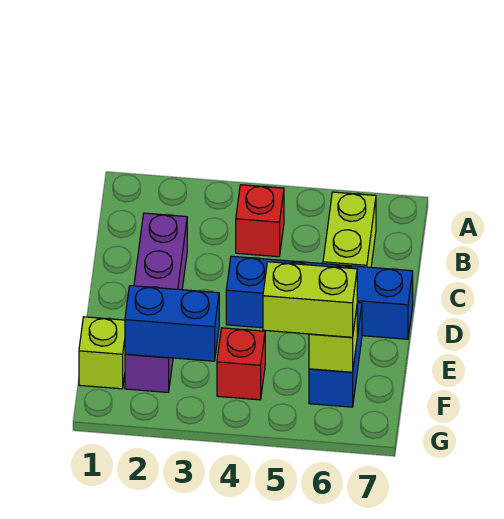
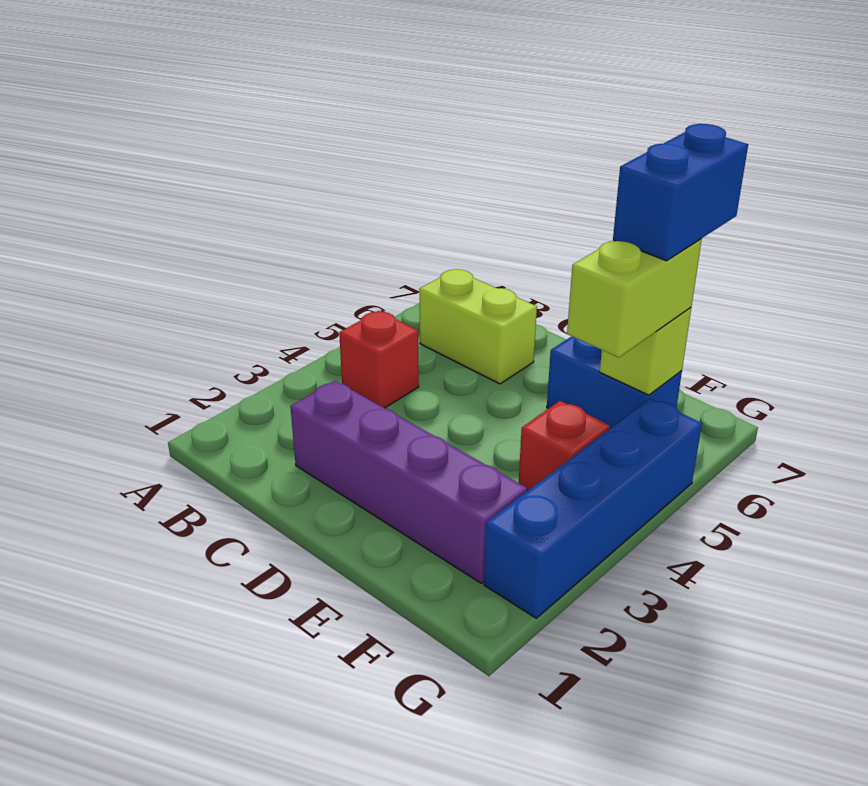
blue 1x4 brick [226,256,413,339] -> blue 1x4 brick moved to [484,399,702,618]
lime 1x1 brick [79,317,125,389] -> none
blue 1x2 brick [125,286,219,361] -> blue 1x2 brick moved to [613,124,748,261]

